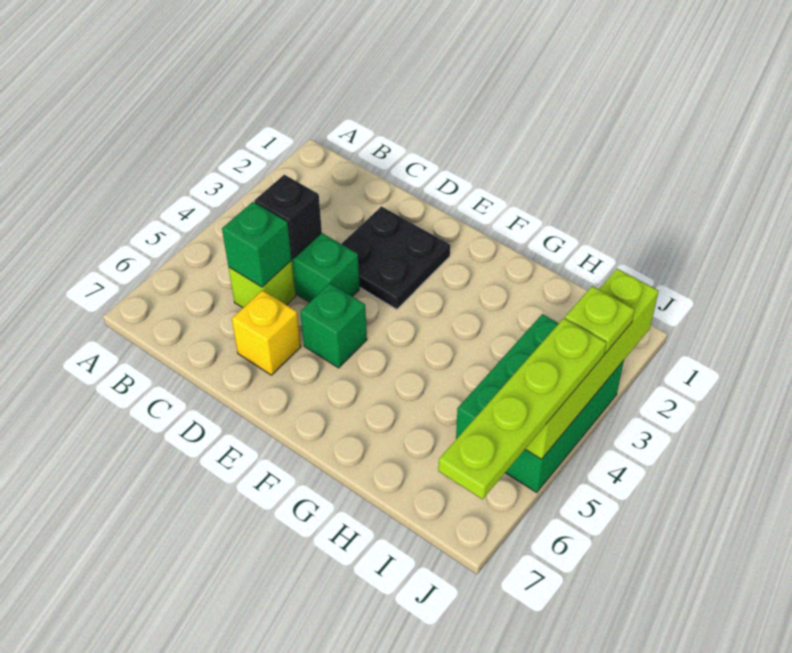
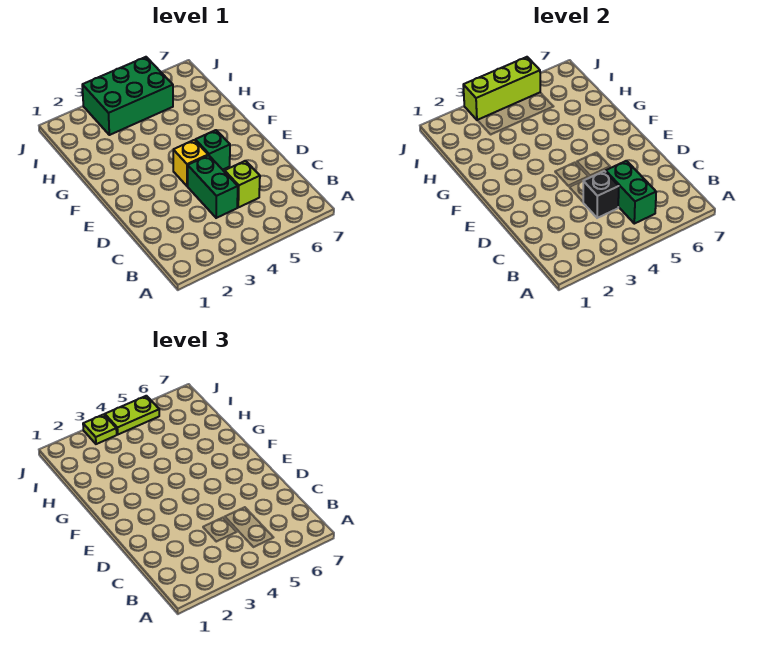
green 1x1 brick [222,202,292,287] -> green 1x2 brick [606,161,656,224]
black 2x2 plate [342,206,450,309] -> none
yellow 1x1 brick [232,290,301,375] -> yellow 1x1 brick moved to [173,140,208,186]
lime 1x4 brick [525,269,659,459] -> lime 1x3 brick [463,57,540,120]
lime 1x4 plate [438,318,607,499] -> lime 1x2 plate [105,396,159,434]

